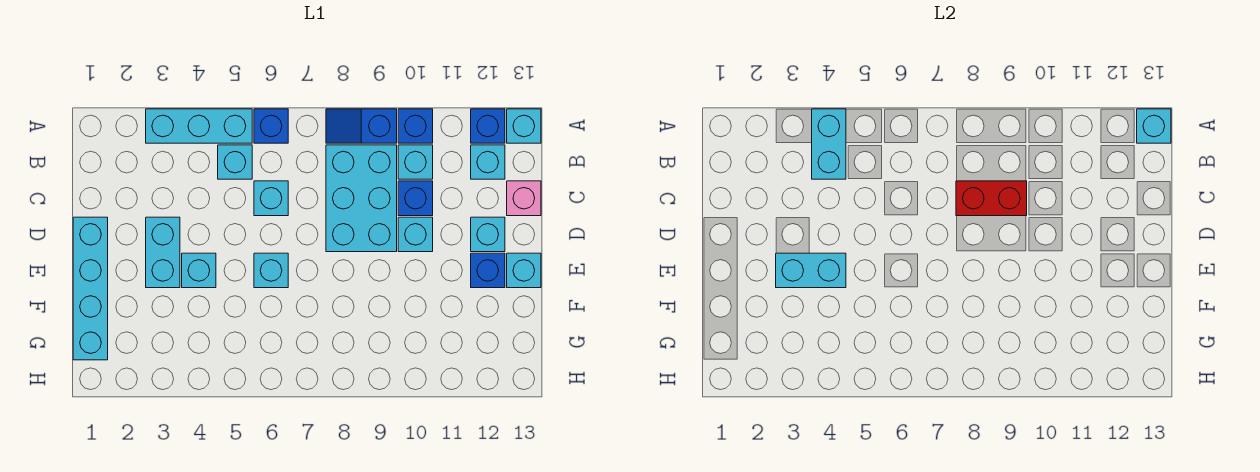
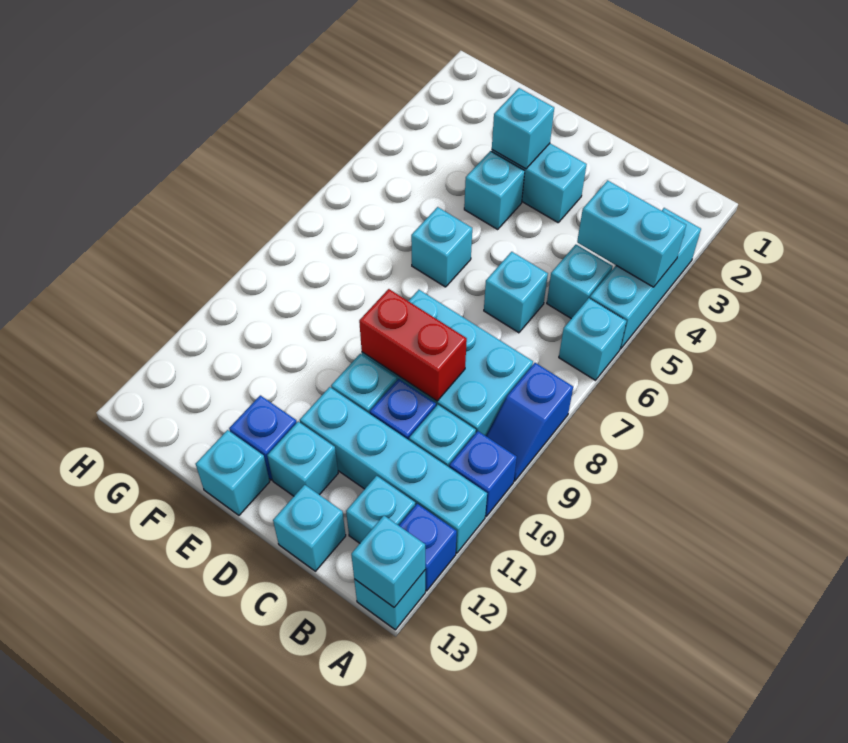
blue 1x1 brick [254,109,288,143] -> cyan 1x1 brick [559,298,627,380]
blue 1x2 slope [326,109,397,143] -> blue 1x2 slope turned to [486,363,573,481]
red 1x2 brick [956,181,1027,216] -> red 1x2 brick turned to [359,289,467,401]
pink 1x1 brick [507,181,541,216] -> cyan 1x1 brick [273,485,346,571]
cyan 1x4 brick [73,217,108,360] -> cyan 1x4 brick moved to [300,387,487,553]
cyan 1x2 brick [776,253,846,288] -> cyan 1x1 brick [492,88,554,169]

